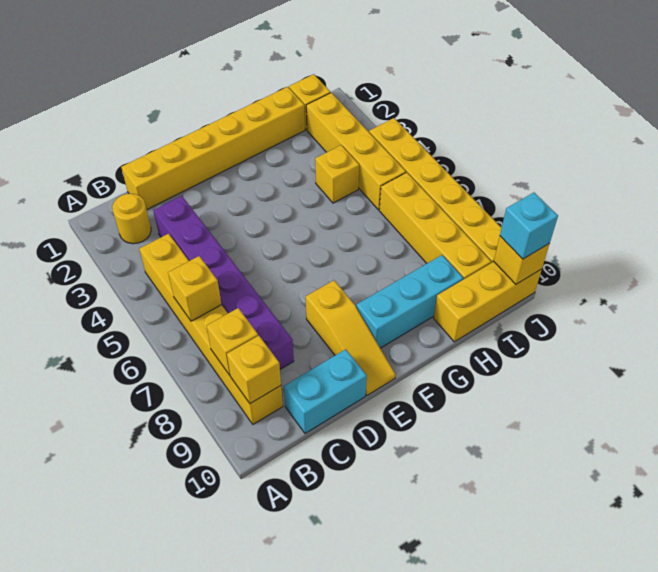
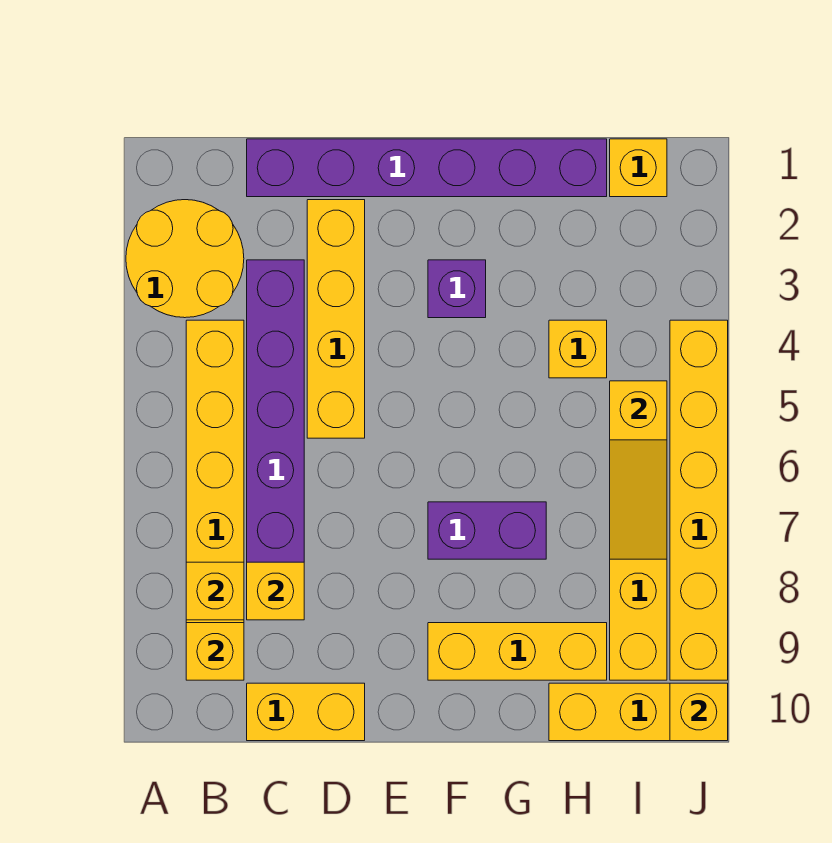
yellow 1x1 round brick [112,194,151,244] -> yellow 2x2 round brick [126,200,244,318]
yellow 1x1 brick [168,256,221,321] -> yellow 1x1 brick moved to [247,562,304,620]
yellow 1x6 brick [121,87,305,209] -> purple 1x6 brick [247,139,607,197]
cyan 1x2 brick [284,349,367,434] -> yellow 1x2 brick [247,683,365,741]
yellow 1x3 slope [306,280,396,395] -> yellow 1x3 slope moved to [610,381,667,559]
none -> purple 1x1 brick [428,260,486,318]
none -> purple 1x2 brick [428,502,546,559]
cyan 1x3 brick [356,255,463,348] -> yellow 1x3 brick [428,623,607,680]
yellow 1x4 brick [306,93,406,210] -> yellow 1x4 brick moved to [307,200,365,438]
cyan 1x1 brick [500,193,558,259] -> none

